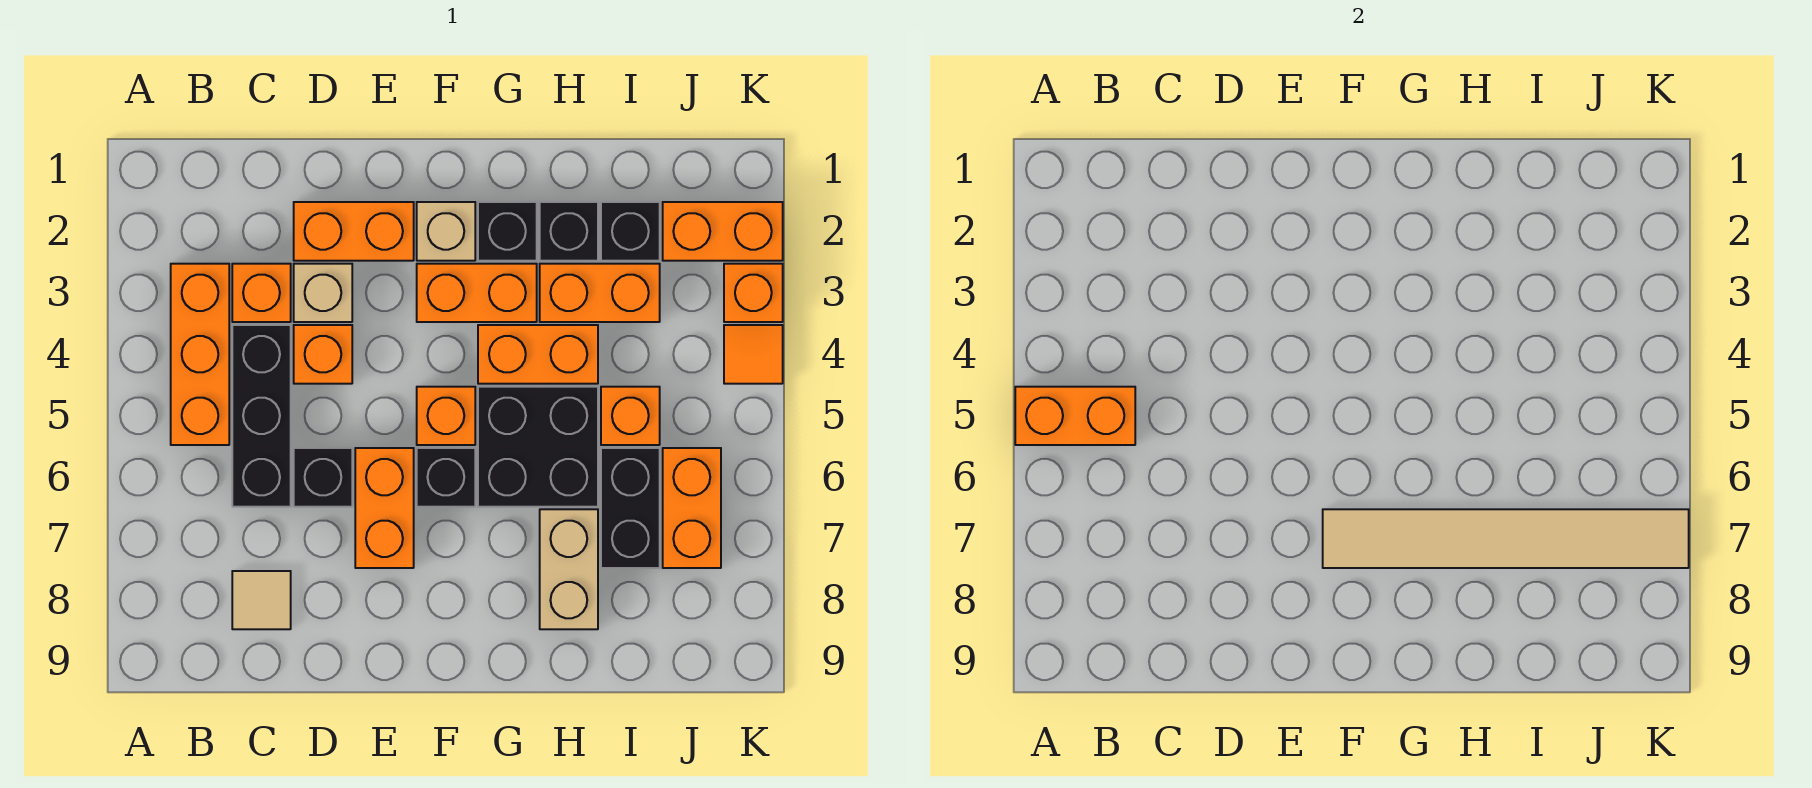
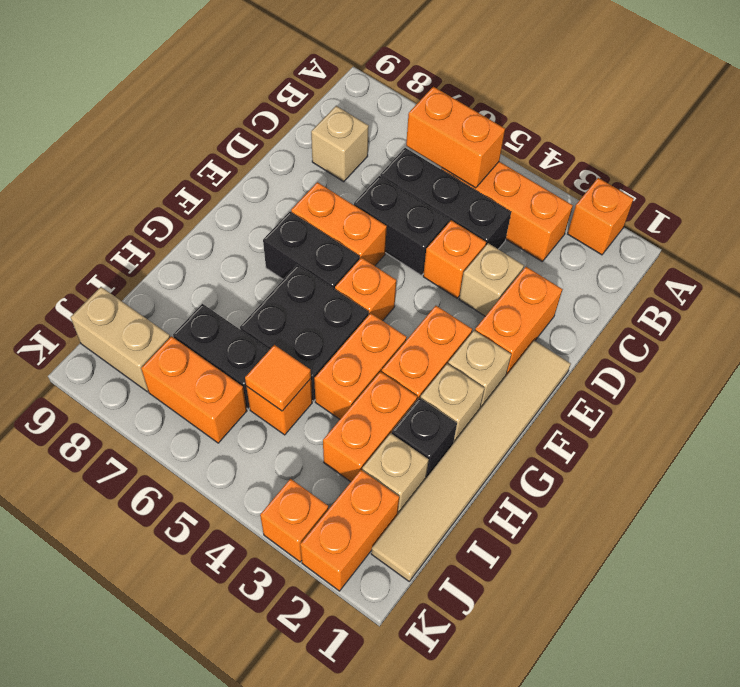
orange 1x2 brick [1015,387,1135,445] -> orange 1x2 brick turned to [406,87,505,188]
orange 1x1 brick [232,264,291,322] -> orange 1x1 brick moved to [568,178,634,255]
tan 1x1 tile [232,571,291,629] -> tan 1x1 brick [311,106,369,182]
black 1x1 brick [294,448,352,507] -> black 1x2 brick [354,176,449,275]
black 1x1 brick [417,448,475,507] -> black 1x2 brick [263,212,360,289]
tan 1x6 tile [1323,509,1689,568] -> tan 1x6 tile moved to [371,340,571,581]
black 1x1 brick [478,202,537,261] -> tan 1x1 brick [420,364,485,443]
tan 1x2 brick [540,509,598,629] -> tan 1x2 brick moved to [71,287,170,392]
black 1x1 brick [601,202,660,261] -> tan 1x1 brick [362,433,429,515]
orange 1x1 tile [724,325,783,384] -> orange 1x1 tile moved to [245,345,311,411]

